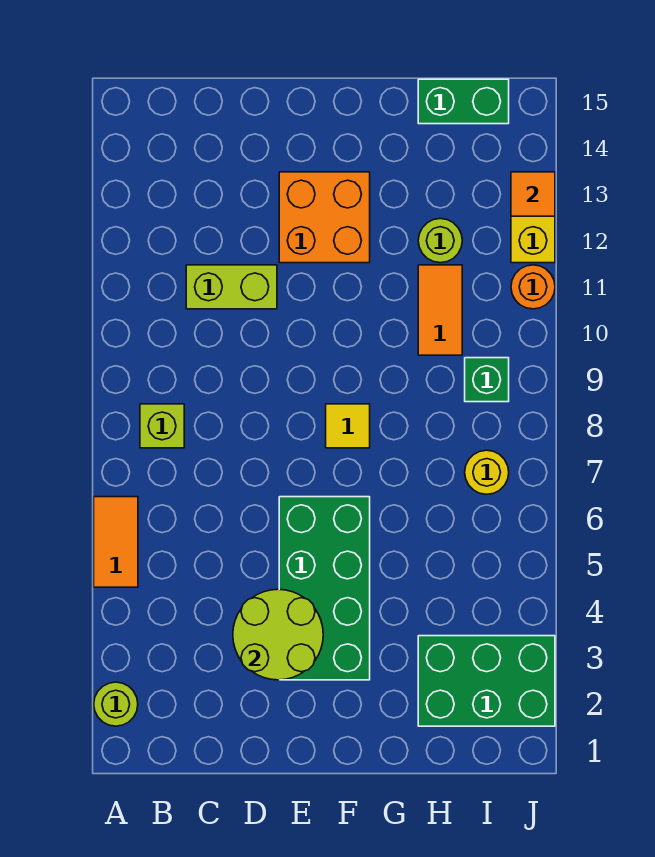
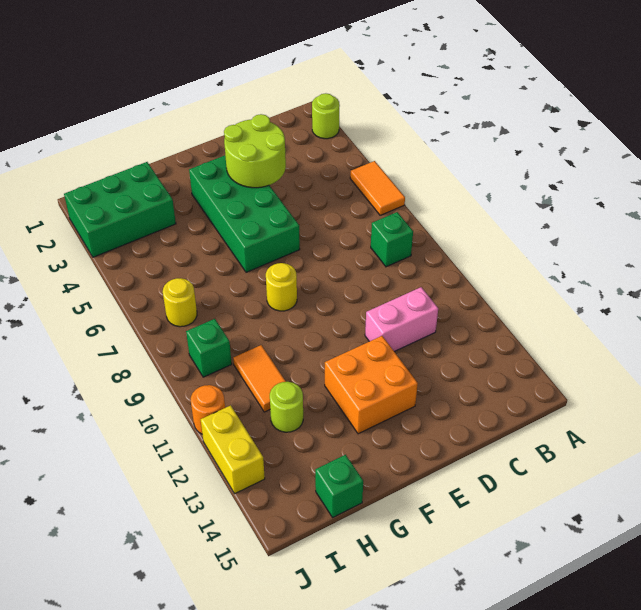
lime 1x1 brick [140,404,184,448] -> green 1x1 brick [371,212,413,267]
lime 1x2 brick [186,265,277,309] -> pink 1x2 brick [365,287,438,352]
yellow 1x1 tile [326,404,370,448] -> yellow 1x1 round brick [266,263,297,311]
green 1x2 brick [418,79,509,124] -> green 1x1 brick [315,455,363,517]
orange 1x1 tile [511,172,555,216] -> none

